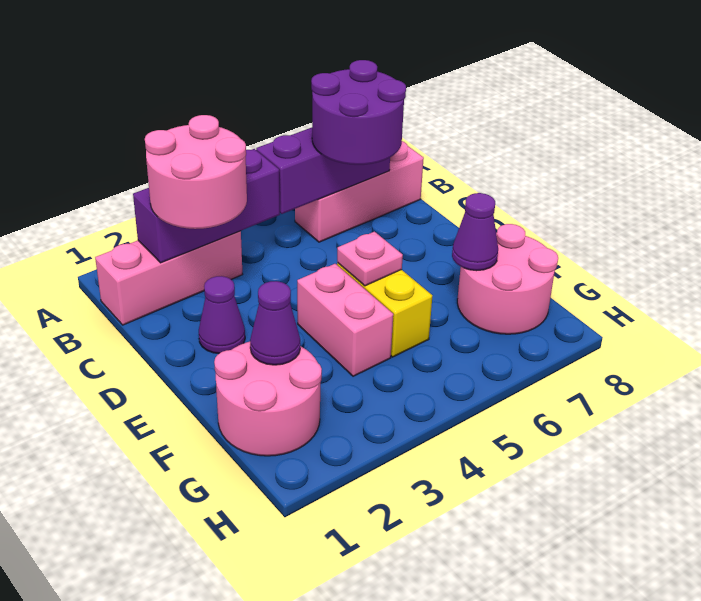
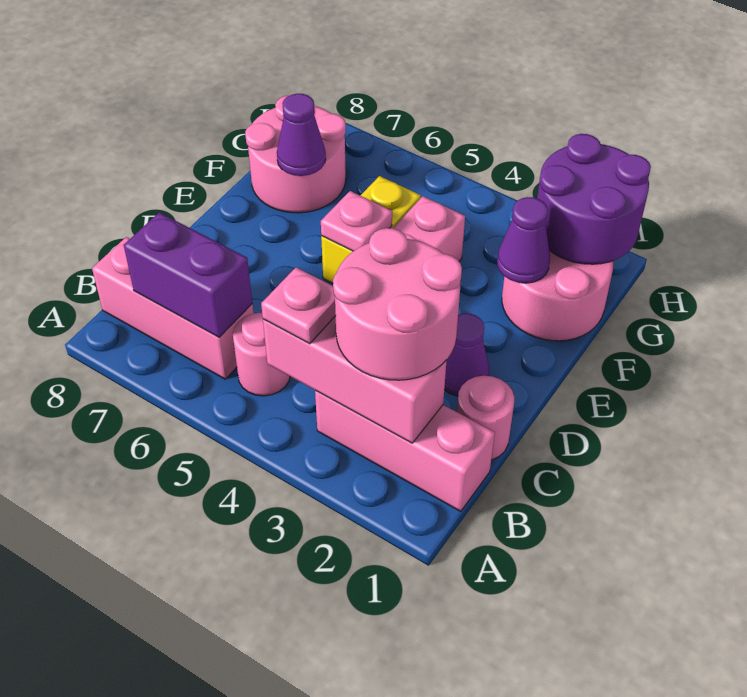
purple 1x3 brick [133,149,280,263] -> pink 1x3 brick [263,316,446,443]
none -> pink 1x1 plate [261,267,336,344]
none -> pink 1x1 round brick [233,313,290,396]
purple 1x3 brick [256,128,390,214] -> purple 1x2 brick [124,212,252,337]
purple 2x2 round brick [311,60,406,165] -> purple 2x2 round brick moved to [537,134,651,264]
none -> pink 1x1 round brick [457,376,515,460]

